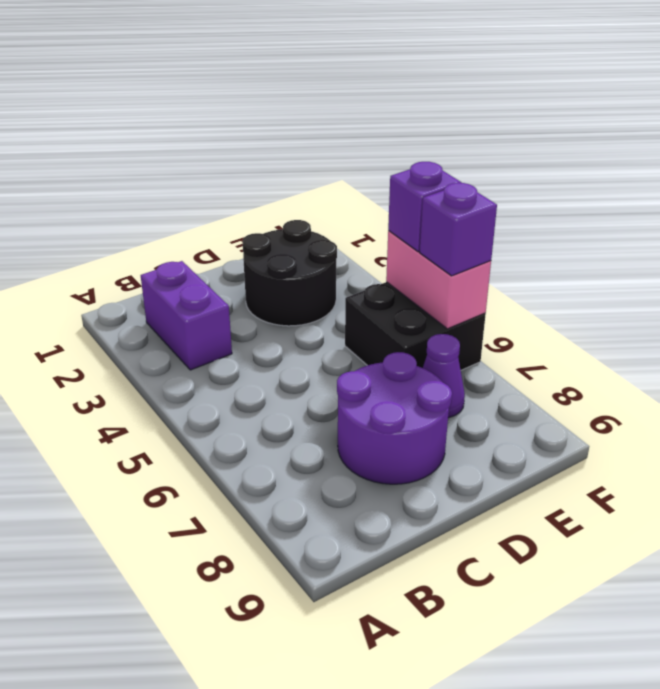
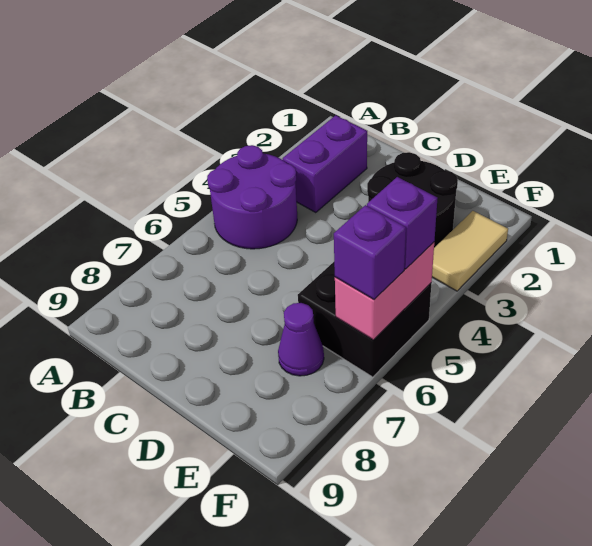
purple 2x2 round brick [337,352,452,484] -> purple 2x2 round brick moved to [207,145,297,249]
none -> tan 1x2 tile [432,211,508,291]

